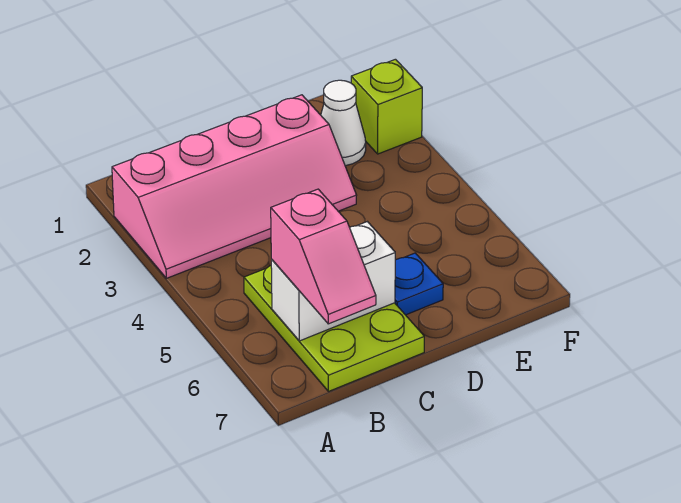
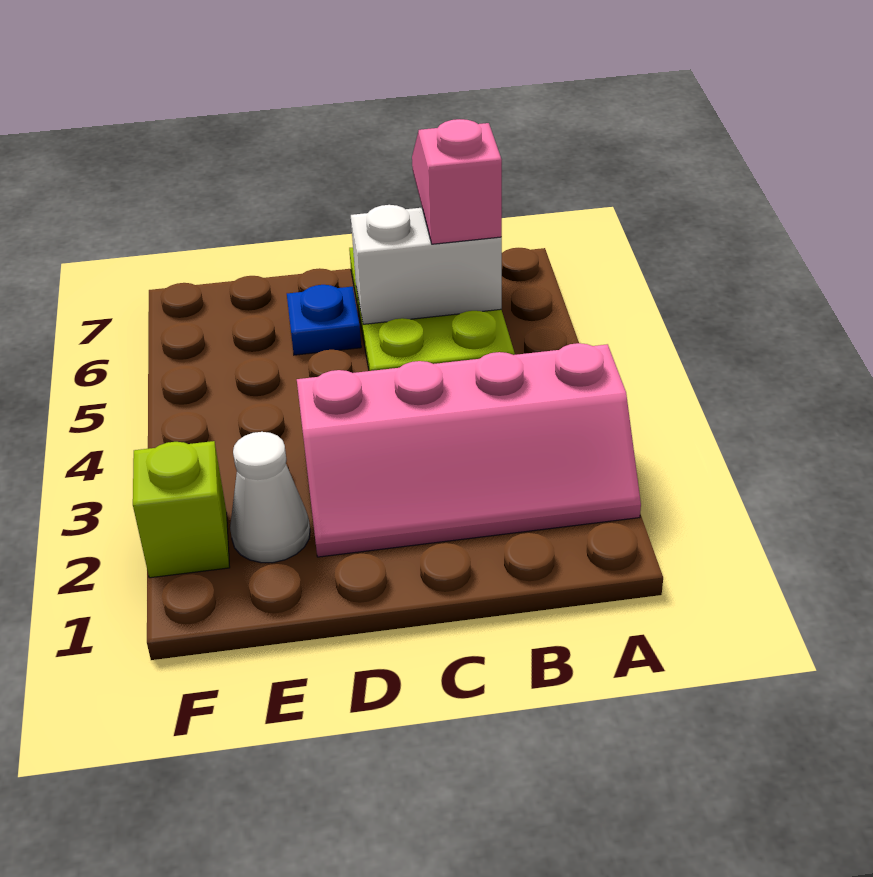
pink 2x4 slope [112,95,357,278] -> pink 2x4 slope turned to [297,343,641,557]

